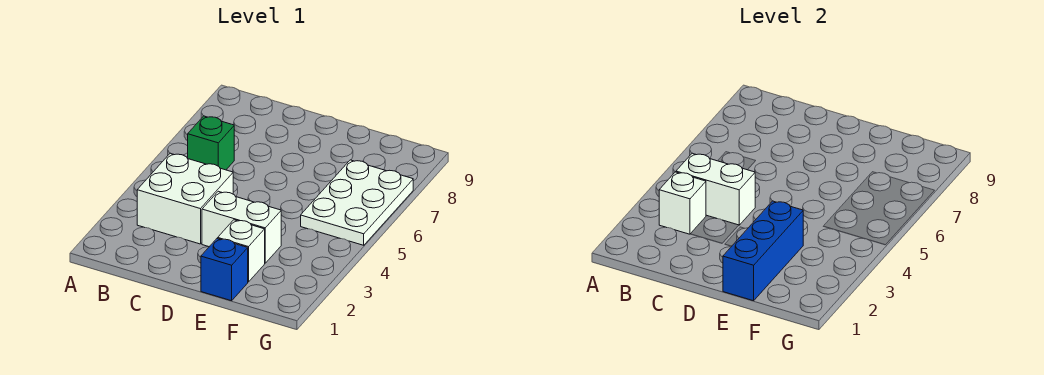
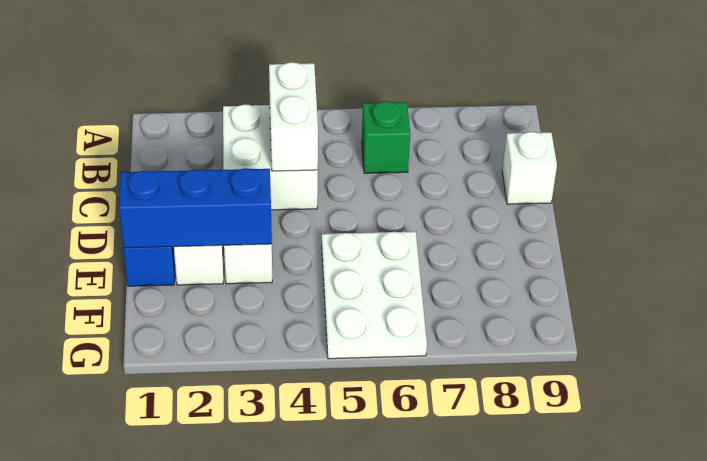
white 1x1 brick [659,172,706,234] -> white 1x1 brick moved to [502,132,557,204]
white 2x3 plate [301,160,413,245] -> white 2x3 plate turned to [322,231,427,359]

